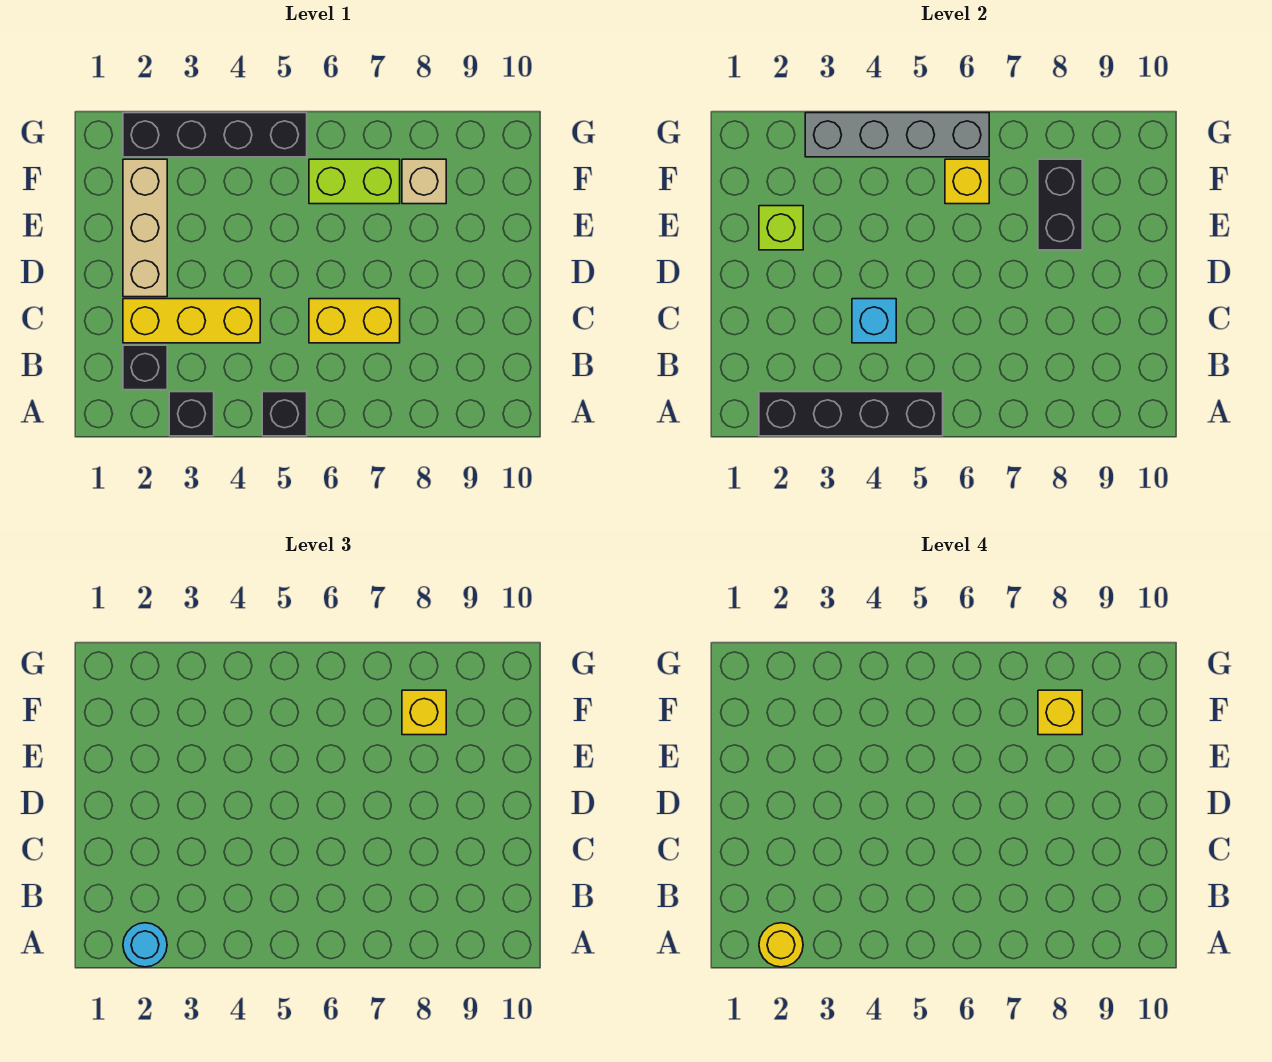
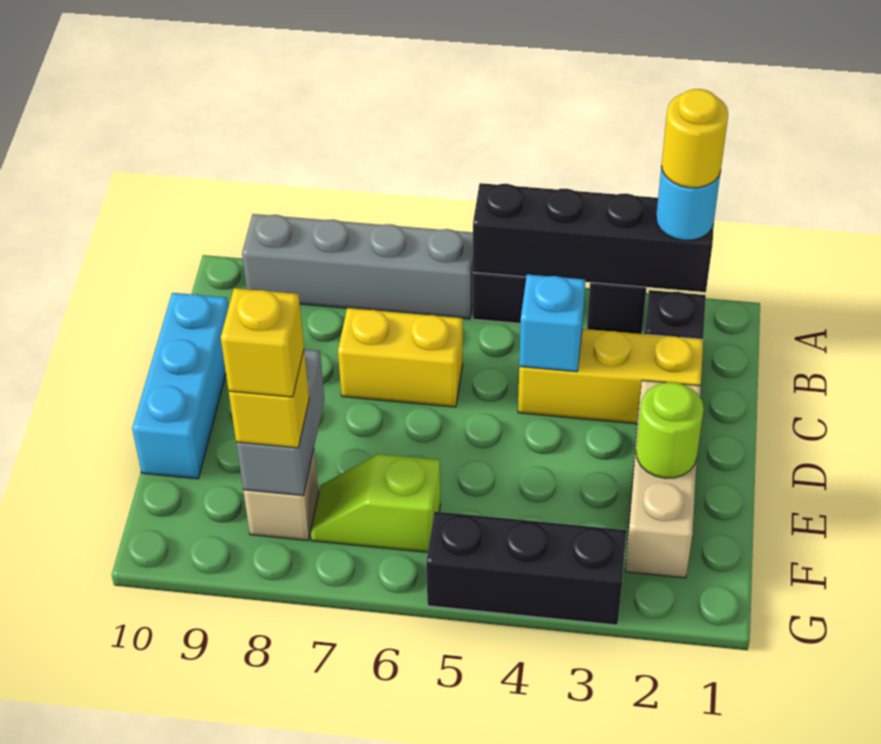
none -> cyan 1x3 brick [132,293,229,479]
lime 1x1 brick [759,206,803,250] -> lime 1x1 round brick [636,382,704,478]
black 1x2 brick [1038,159,1082,250] -> grey 1x2 brick [236,349,324,496]
lime 1x2 brick [309,159,400,204] -> lime 1x2 slope [311,454,441,552]
yellow 1x1 brick [945,159,989,204] -> none
black 1x4 brick [123,113,307,157] -> black 1x3 brick [426,511,626,625]
grey 1x4 brick [805,113,989,157] -> grey 1x4 brick moved to [242,214,473,319]

